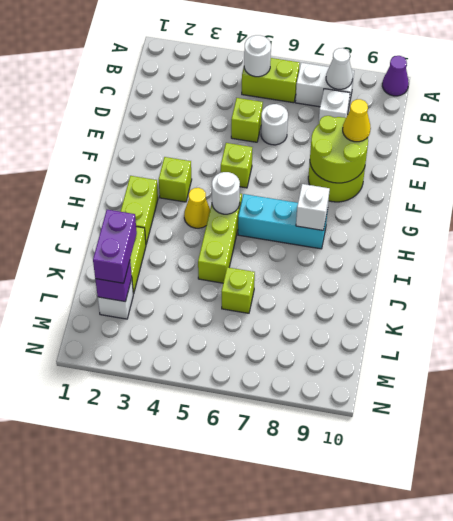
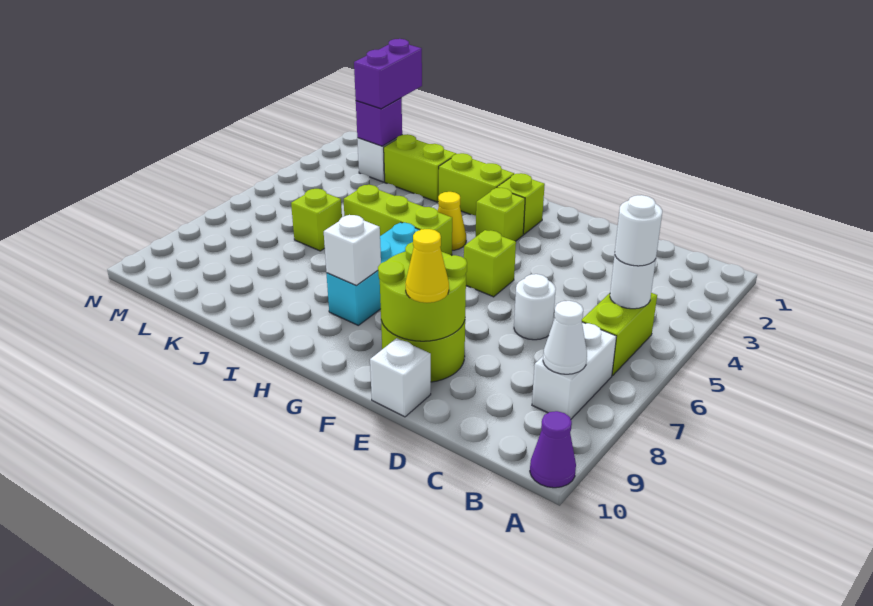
white 1x1 brick [318,89,350,124] -> white 1x1 brick moved to [370,338,431,417]
lime 1x1 brick [231,98,263,142] -> lime 1x1 brick moved to [497,173,545,234]
white 1x1 round brick [212,172,240,214] -> white 1x1 round brick moved to [615,195,662,266]
purple 1x2 brick [93,210,137,283] -> purple 1x2 brick turned to [354,39,422,109]

